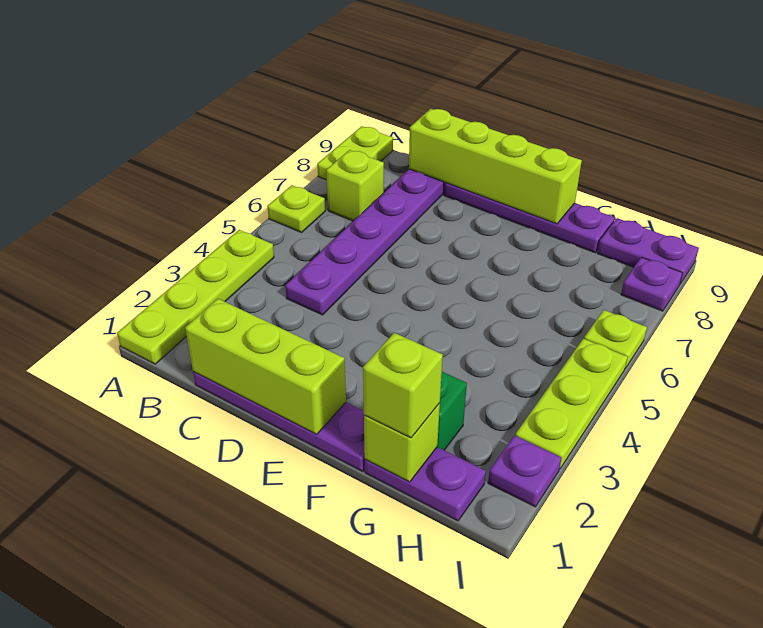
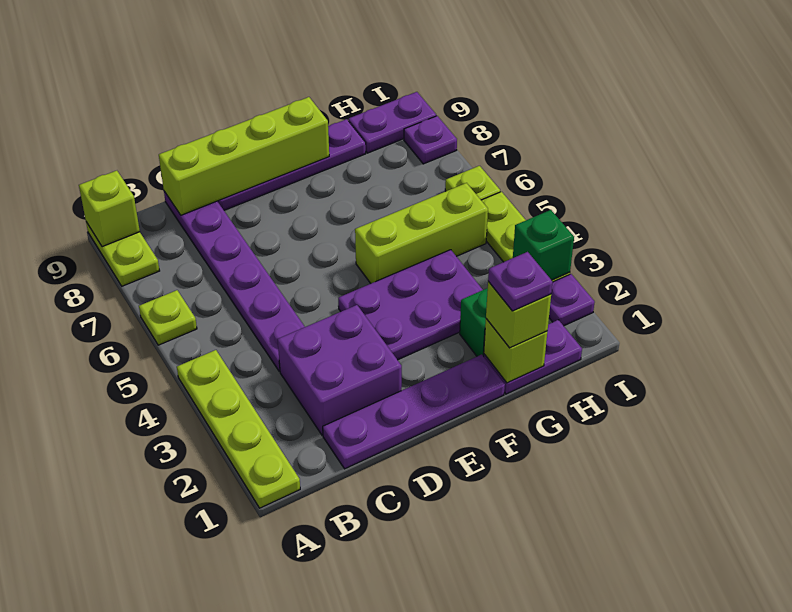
lime 1x1 brick [326,150,384,221] -> lime 1x1 brick moved to [79,171,140,247]
lime 1x3 brick [185,299,346,435] -> lime 1x3 brick moved to [355,183,488,283]
none -> purple 2x2 brick [278,305,402,435]
none -> purple 2x3 plate [338,250,483,360]
none -> purple 1x1 plate [488,252,553,311]
none -> green 1x1 brick [513,210,574,280]

